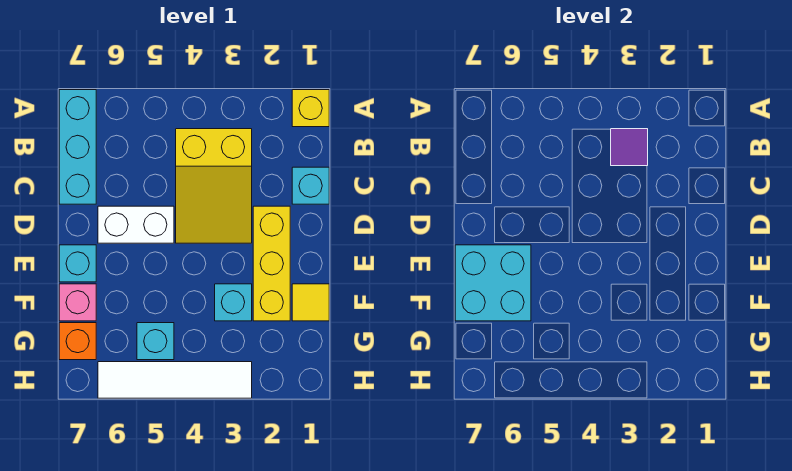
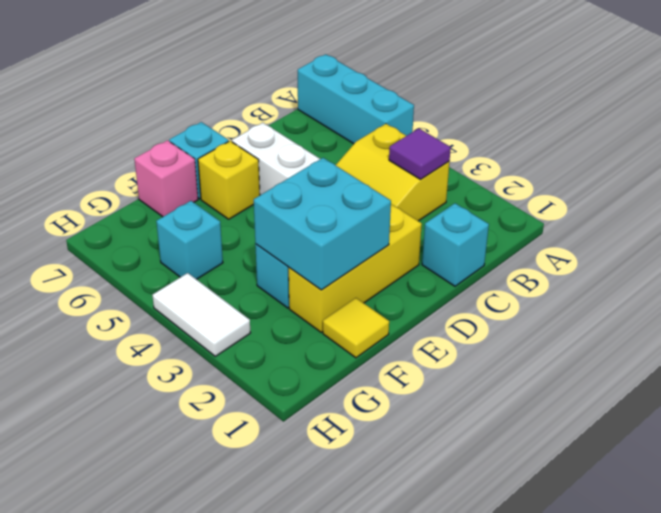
yellow 1x1 brick [292,90,329,127] -> yellow 1x1 brick moved to [198,141,260,219]
cyan 1x3 brick [59,90,96,204] -> cyan 1x3 brick turned to [298,54,414,144]
cyan 2x2 brick [455,245,531,321] -> cyan 2x2 brick moved to [254,158,391,290]
orange 1x1 brick [59,323,96,360] -> none
white 1x4 tile [98,362,252,398] -> white 1x2 tile [152,273,250,356]

